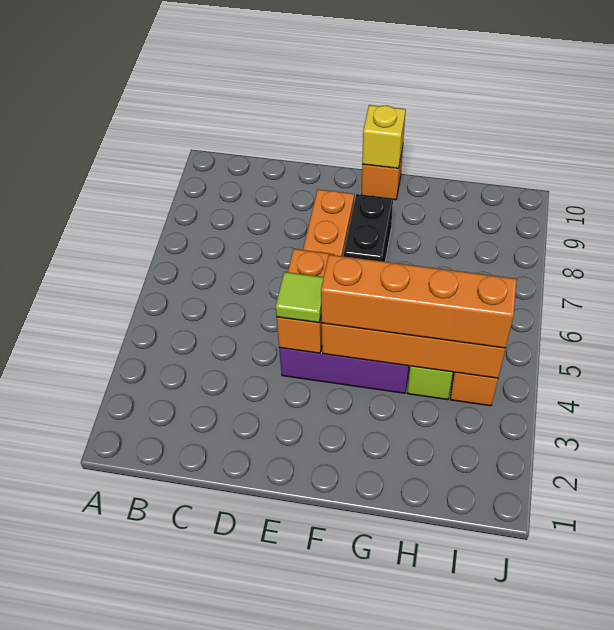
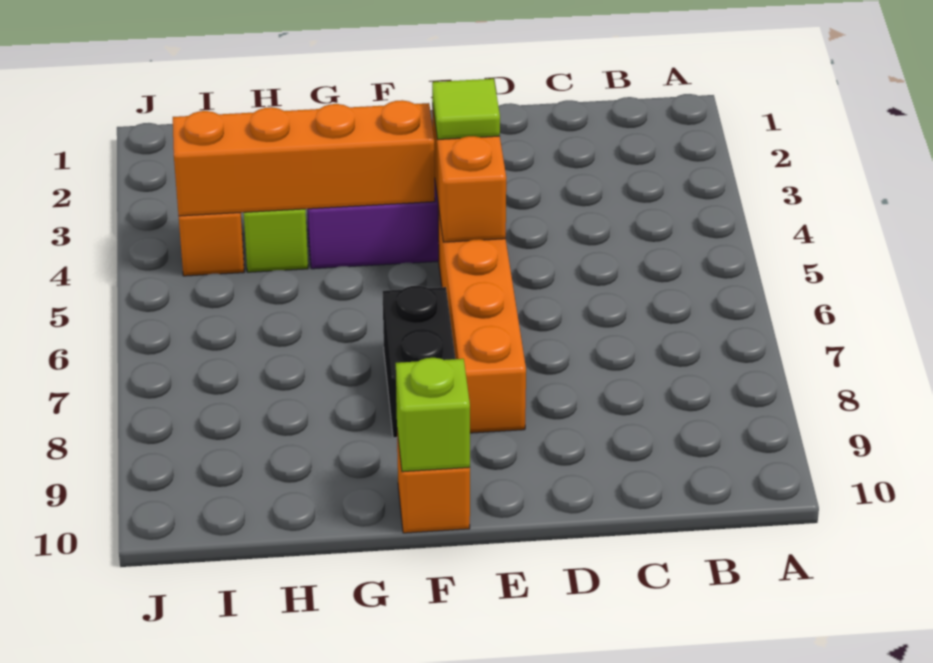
orange 1x4 brick [321,255,517,348] -> none
yellow 1x1 brick [362,105,406,168] -> lime 1x1 brick [396,358,470,472]

